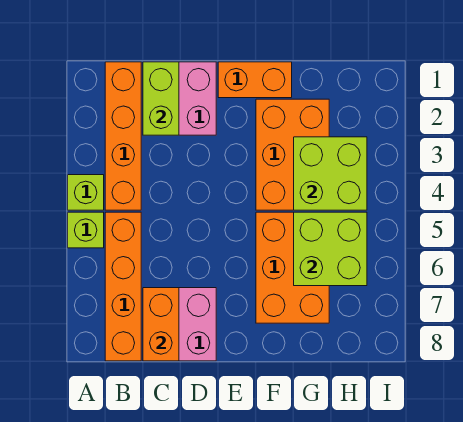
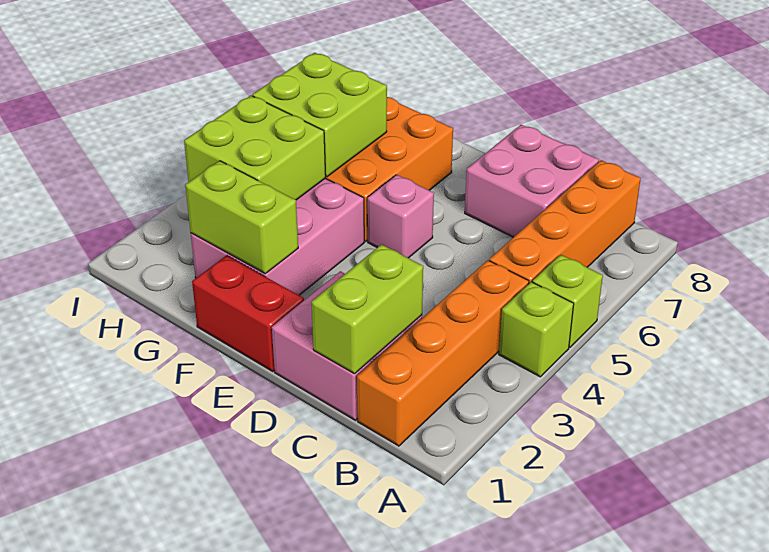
orange 1x2 brick [143,288,179,361] -> none
orange 1x2 brick [218,62,292,98] -> red 1x2 brick [192,255,304,371]
none -> pink 1x1 brick [367,175,434,258]
orange 2x3 brick [256,99,329,210] -> pink 2x3 brick [191,178,364,295]
none -> lime 1x2 brick [185,161,298,274]

